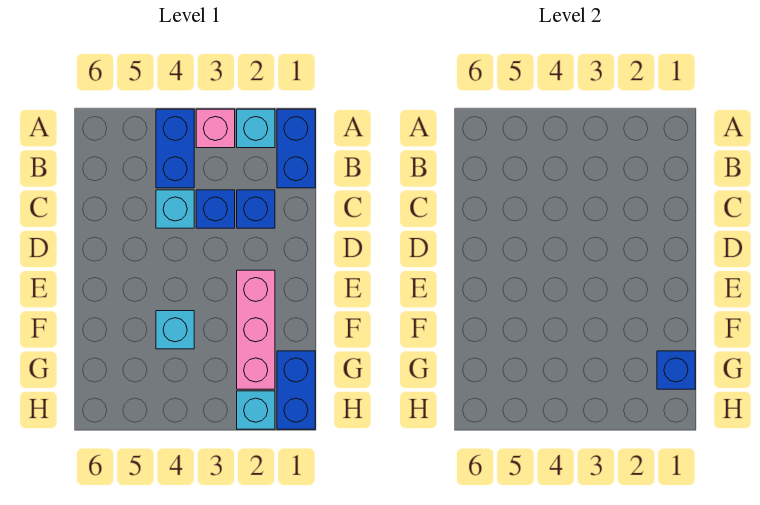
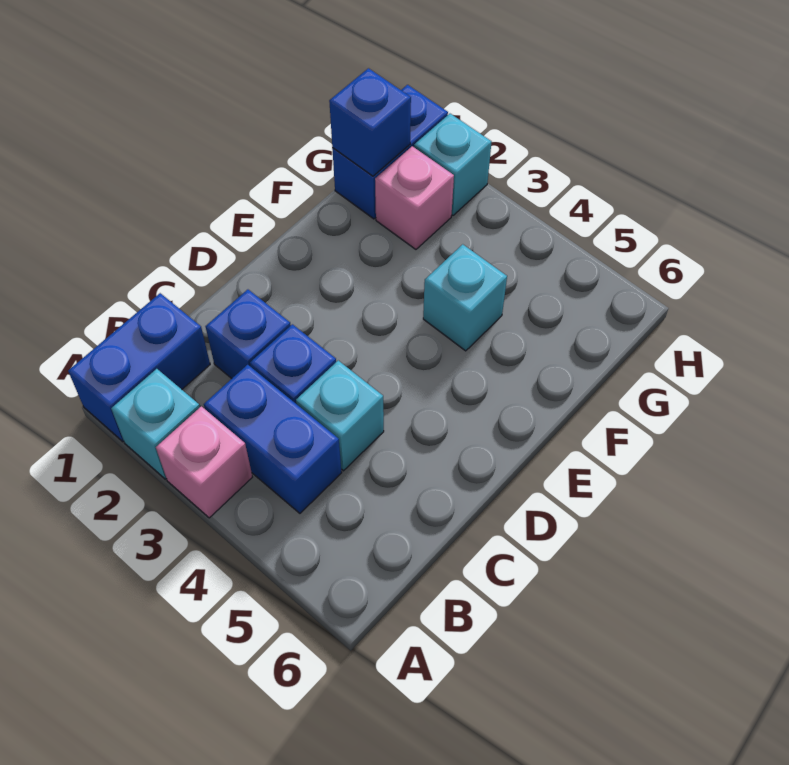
blue 1x2 brick [156,109,194,188] -> blue 1x2 brick turned to [204,365,342,513]
pink 1x3 brick [237,270,275,389] -> pink 1x1 brick [375,146,454,249]

